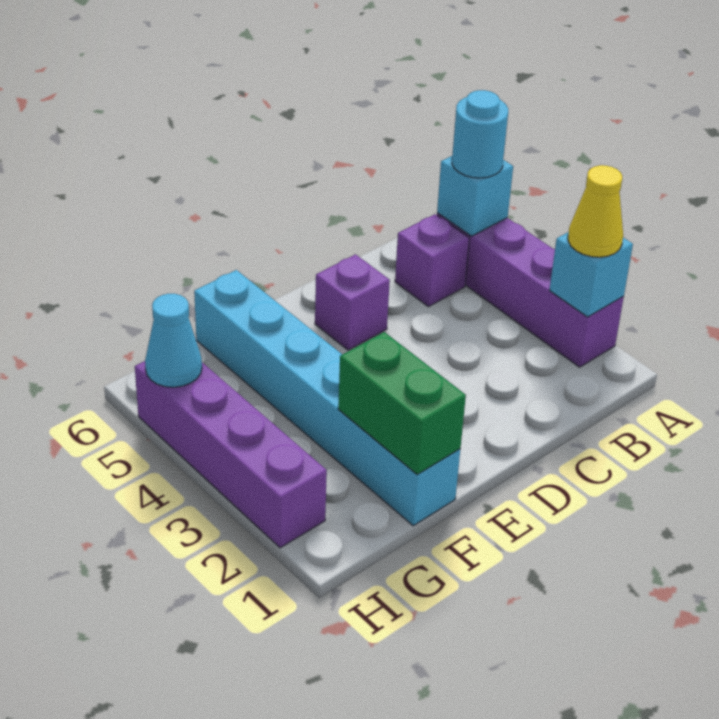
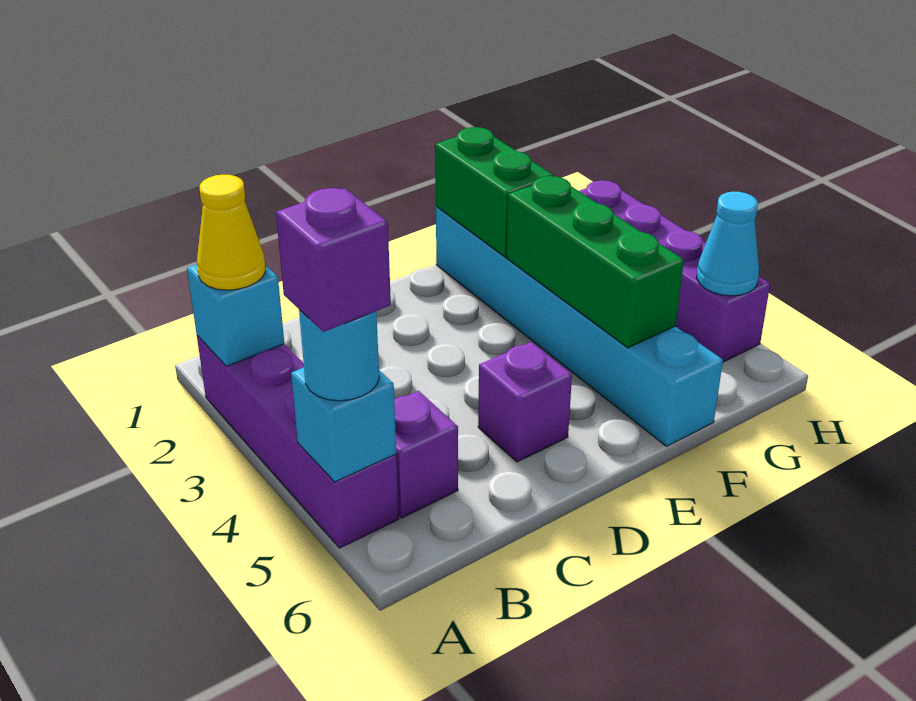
none -> purple 1x1 brick [276,188,391,332]
none -> green 1x3 brick [506,176,684,348]

